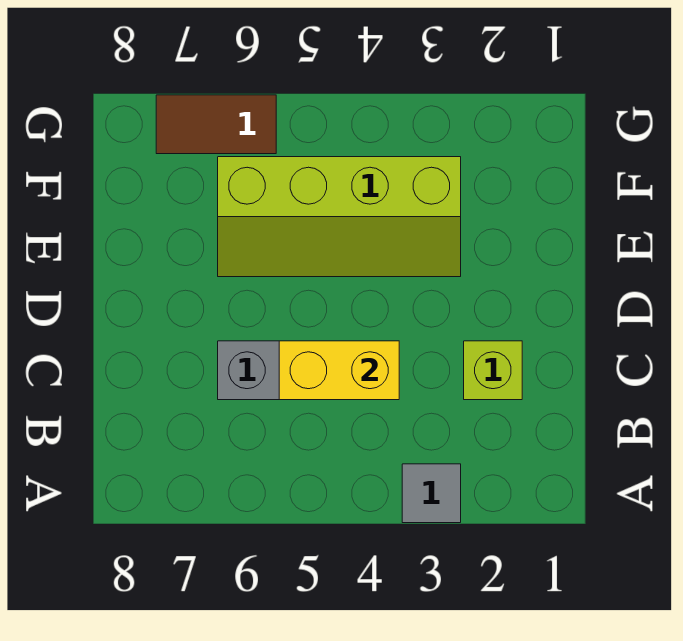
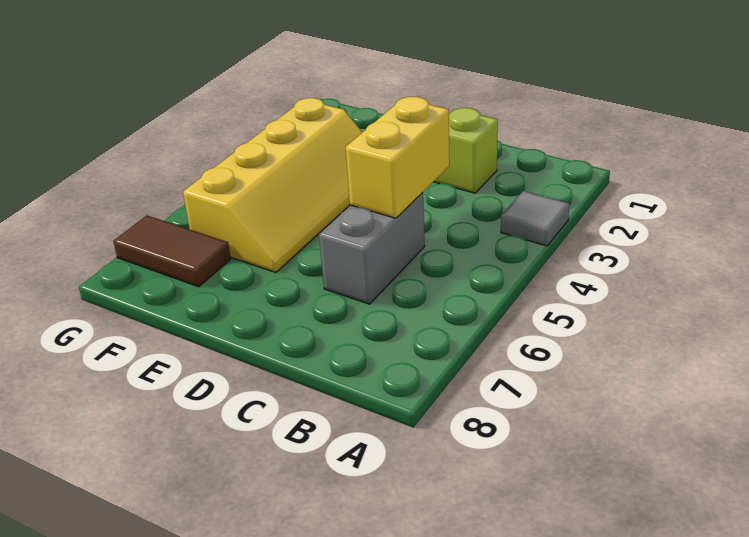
lime 2x4 slope [218,157,461,277] -> yellow 2x4 slope [183,98,362,272]
brown 1x2 tile [156,95,276,154] -> brown 1x2 tile turned to [113,216,231,287]

